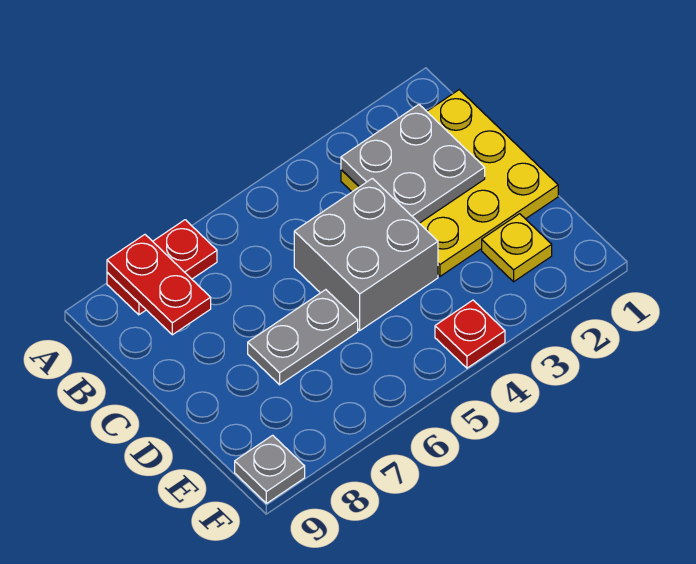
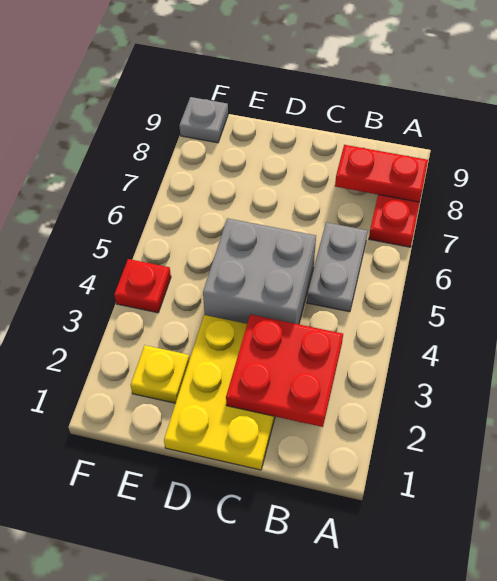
yellow 3x3 plate [341,90,558,276] -> yellow 2x3 plate [164,315,275,470]
grey 2x2 plate [341,105,485,223] -> red 2x2 plate [226,314,343,427]
grey 1x2 plate [248,290,358,385] -> grey 1x2 plate moved to [307,222,368,312]

